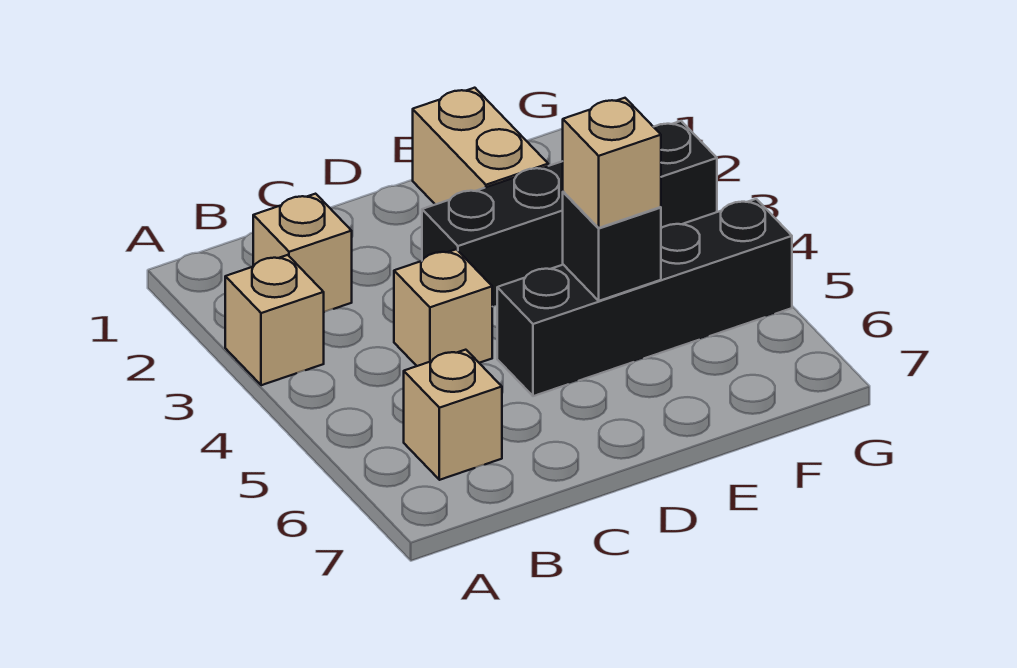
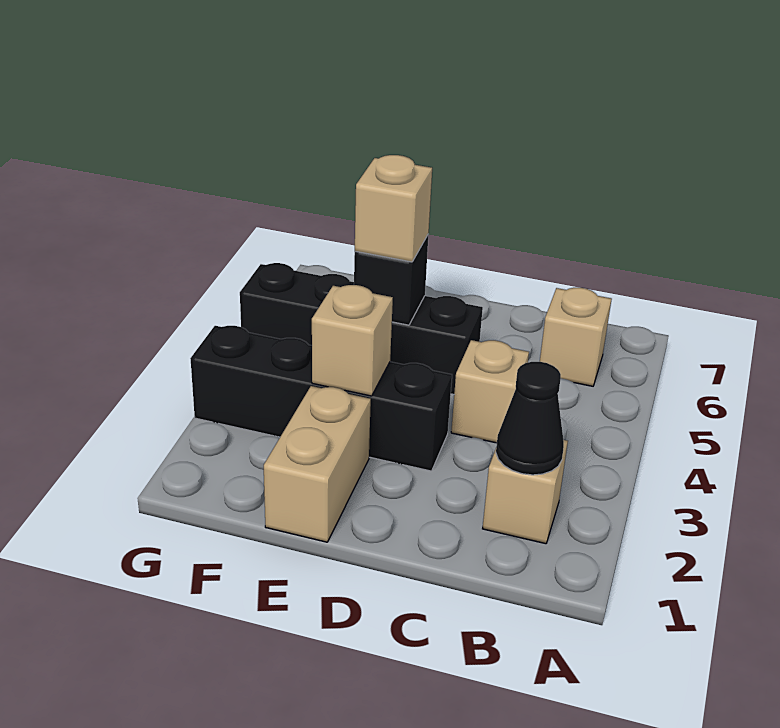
tan 1x1 brick [225,255,324,385] -> tan 1x1 brick moved to [312,285,393,396]
none -> black 1x1 cone [496,362,564,475]

